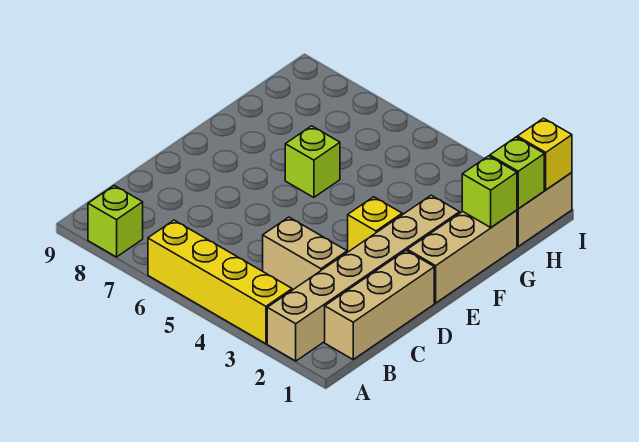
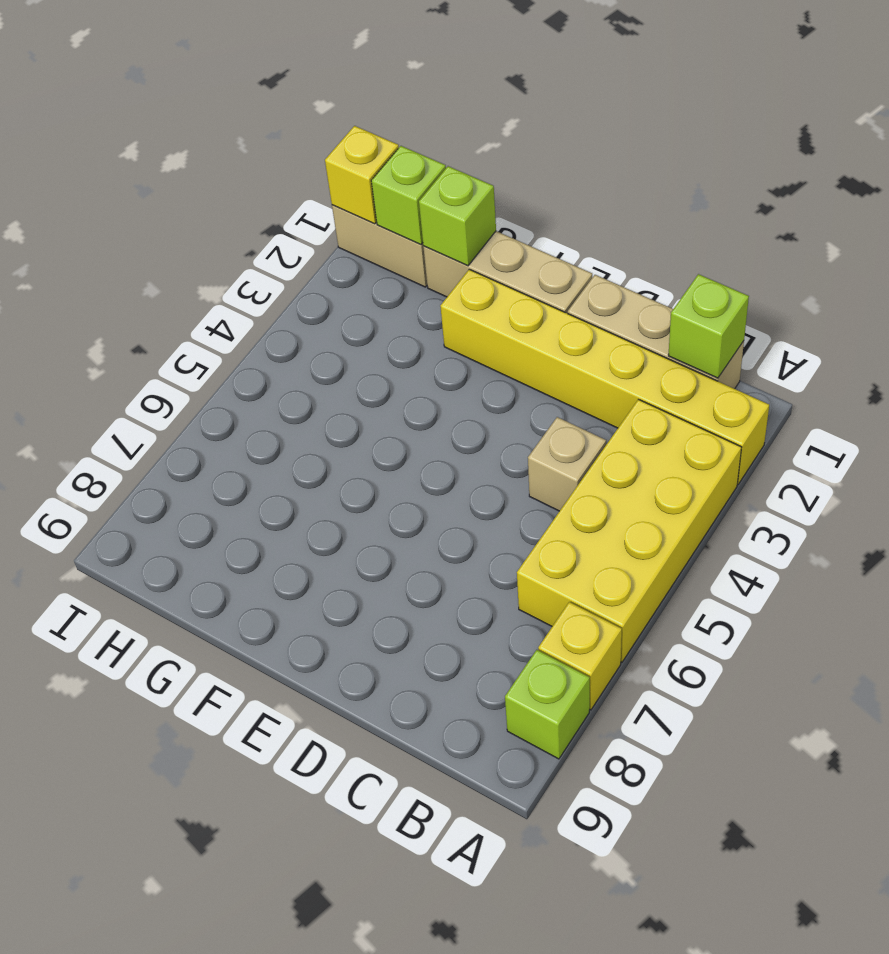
tan 1x6 brick [267,195,460,361] -> yellow 1x6 brick [440,269,769,484]
yellow 1x4 brick [148,220,292,344] -> yellow 2x4 brick [517,399,741,662]
tan 1x2 brick [263,217,347,290] -> tan 1x1 brick [528,417,606,511]
yellow 1x1 brick [348,197,402,252] -> yellow 1x1 brick moved to [538,602,622,710]
lime 1x1 brick [285,126,340,197] -> lime 1x1 brick moved to [668,274,749,378]

